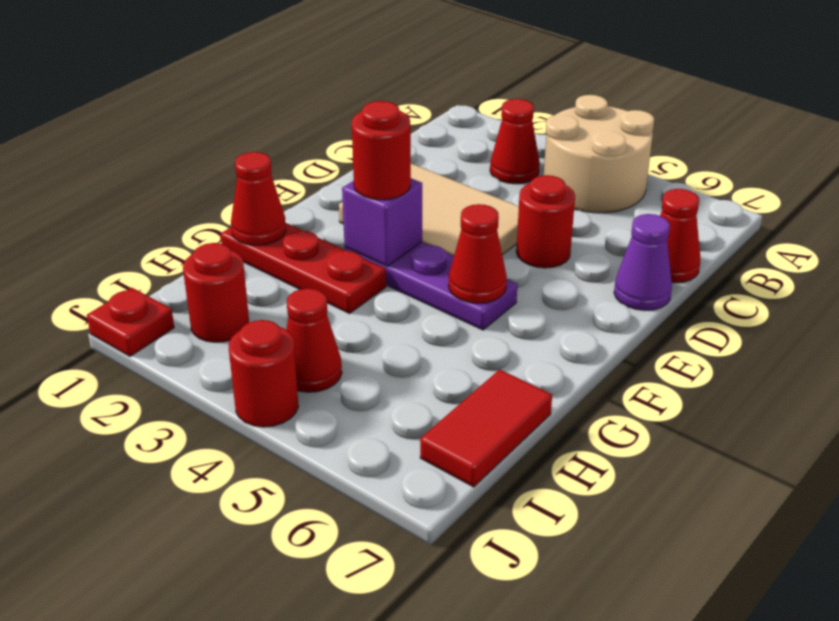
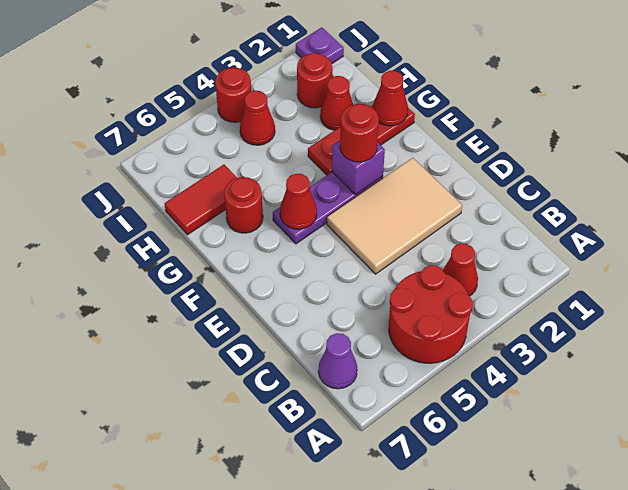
tan 2x2 round brick [544,95,654,213] -> red 2x2 round brick [389,265,473,363]
red 1x1 cone [660,189,700,283] -> red 1x1 cone moved to [320,76,353,130]
red 1x1 round brick [516,175,575,268] -> red 1x1 round brick moved to [224,177,263,233]
purple 1x1 cone [614,214,672,311] -> purple 1x1 cone moved to [318,333,357,389]
red 1x2 tile [420,369,552,487] -> red 1x2 tile turned to [165,165,237,235]
red 1x1 plate [87,288,174,356] -> purple 1x1 plate [296,27,344,63]

